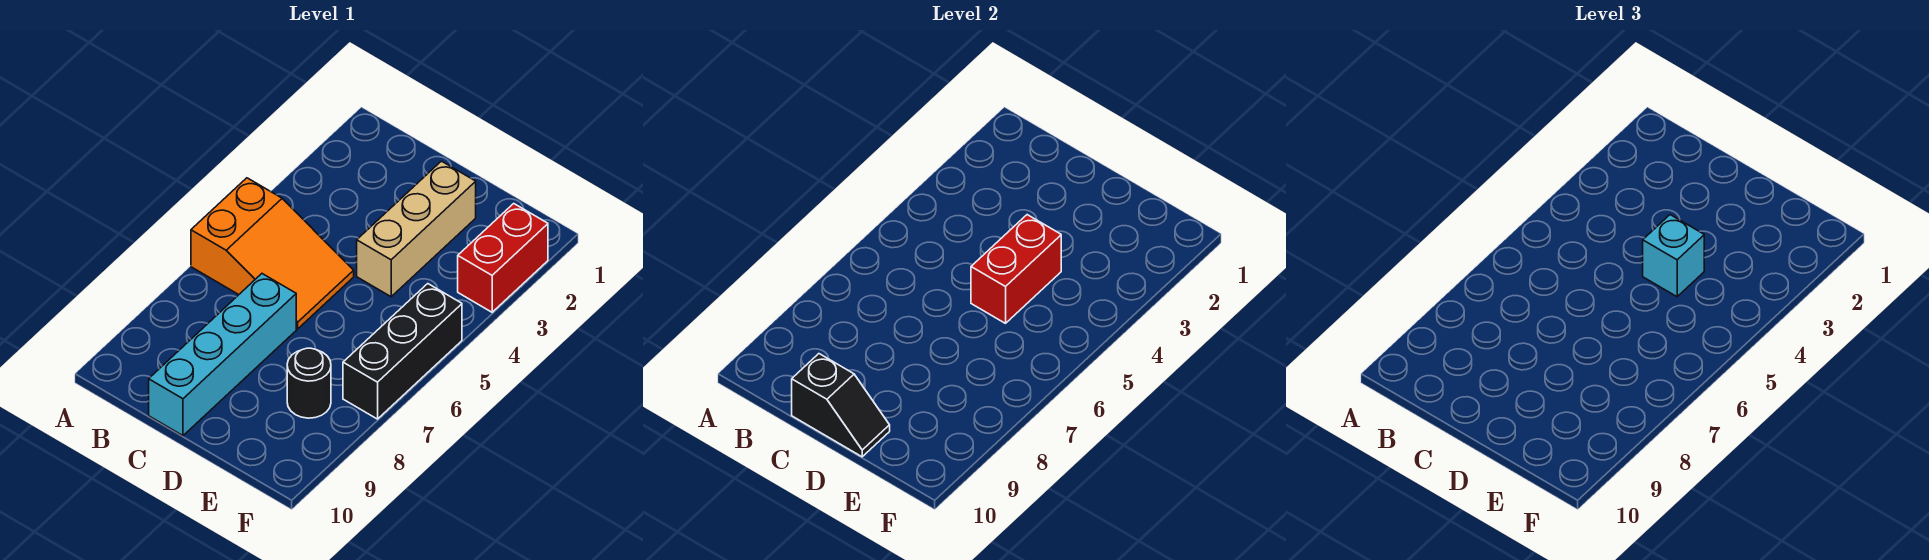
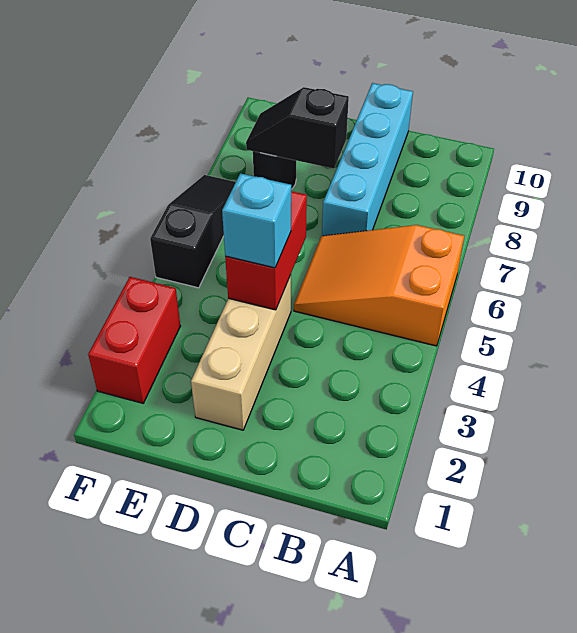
black 1x2 slope [792,354,890,457] -> black 1x2 slope moved to [246,87,349,169]
black 1x3 brick [343,284,462,419] -> black 1x3 slope [150,175,236,288]

